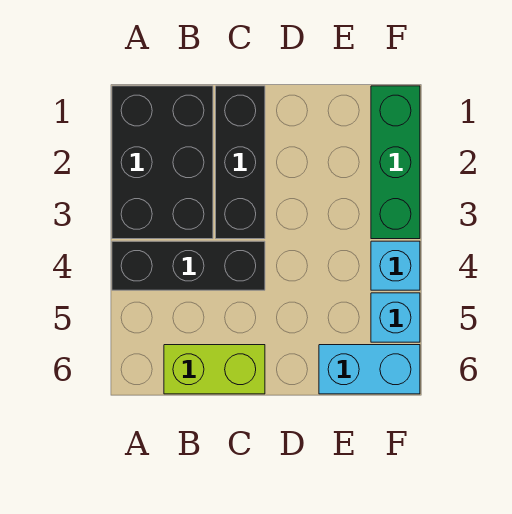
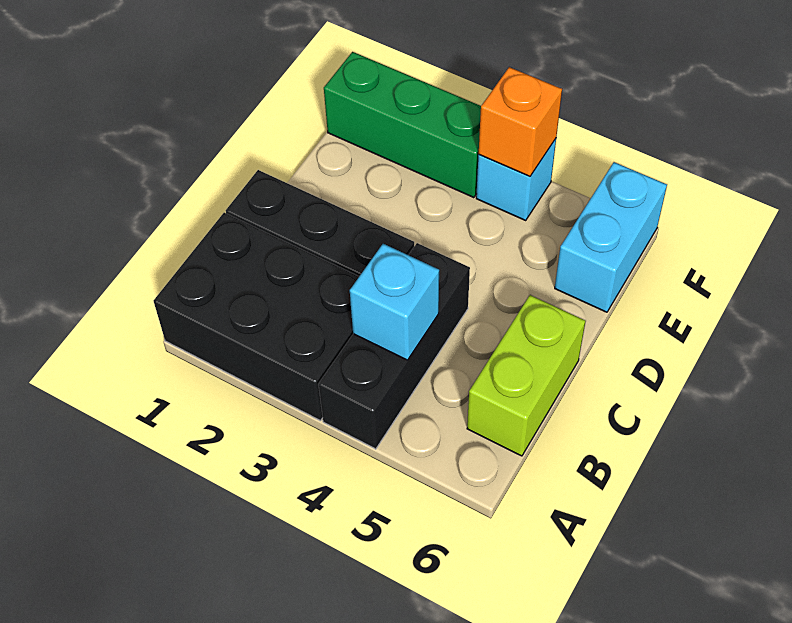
none -> orange 1x1 brick [479,67,562,176]
cyan 1x1 brick [371,293,420,342] -> cyan 1x1 brick moved to [350,244,439,360]

